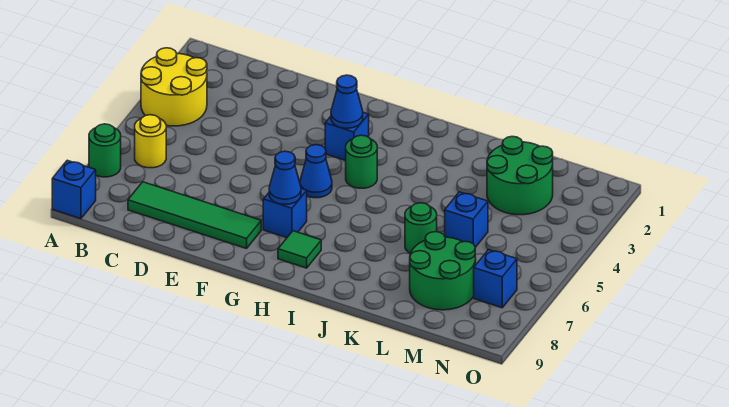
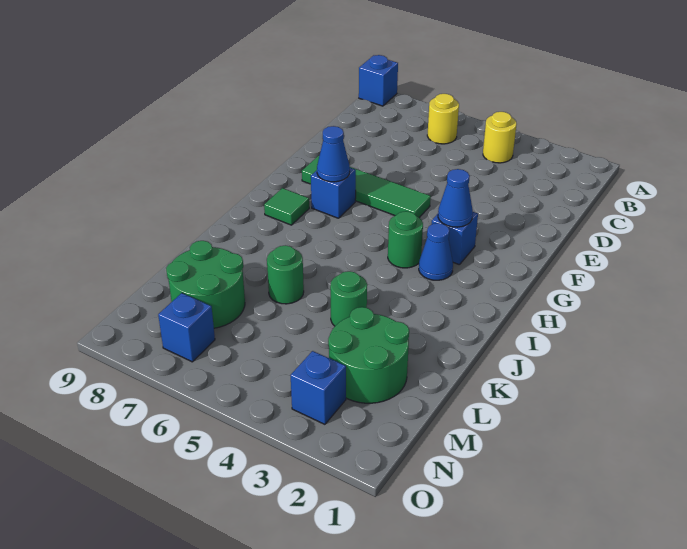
yellow 2x2 round brick [141,48,207,126] -> yellow 1x1 round brick [483,112,517,163]
green 1x1 round brick [89,124,121,177] -> green 1x1 round brick moved to [330,271,367,326]
green 1x4 tile [128,182,261,249] -> green 1x4 tile turned to [302,156,431,218]
blue 1x1 cone [300,145,332,198] -> blue 1x1 cone moved to [419,223,453,280]
blue 1x1 brick [445,192,488,247] -> blue 1x1 brick moved to [291,351,346,424]

